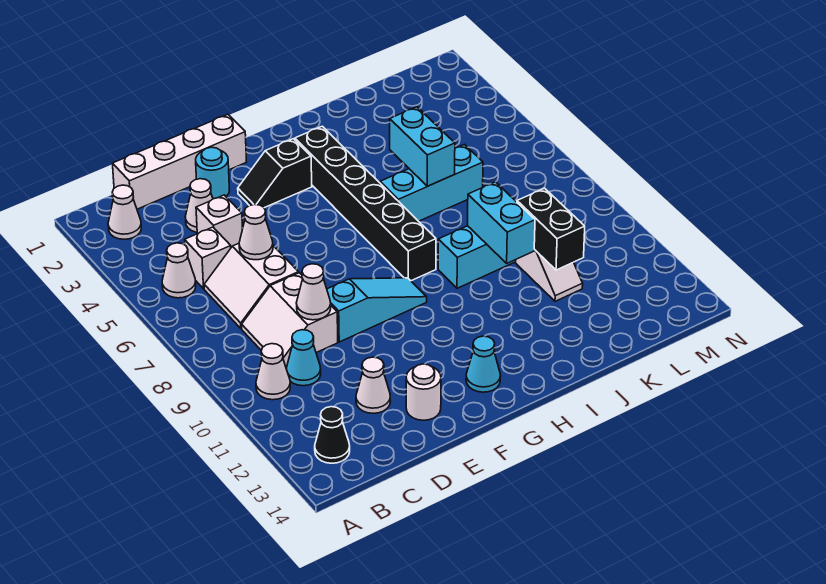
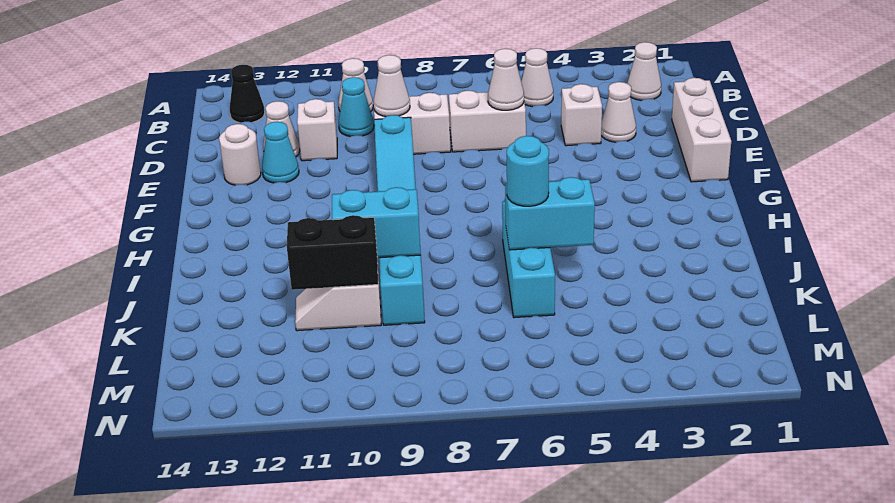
white 1x4 brick [112,115,246,209] -> white 1x3 brick [672,78,731,182]
white 1x1 brick [185,227,231,289] -> white 1x1 brick moved to [297,99,337,161]
cyan 1x1 round brick [196,147,230,199] -> cyan 1x1 round brick moved to [507,136,549,206]
black 1x2 slope [238,139,312,208] -> none
cyan 1x1 cone [466,336,501,392] -> cyan 1x1 cone moved to [262,122,299,183]
black 1x6 brick [295,126,436,281] -> none

